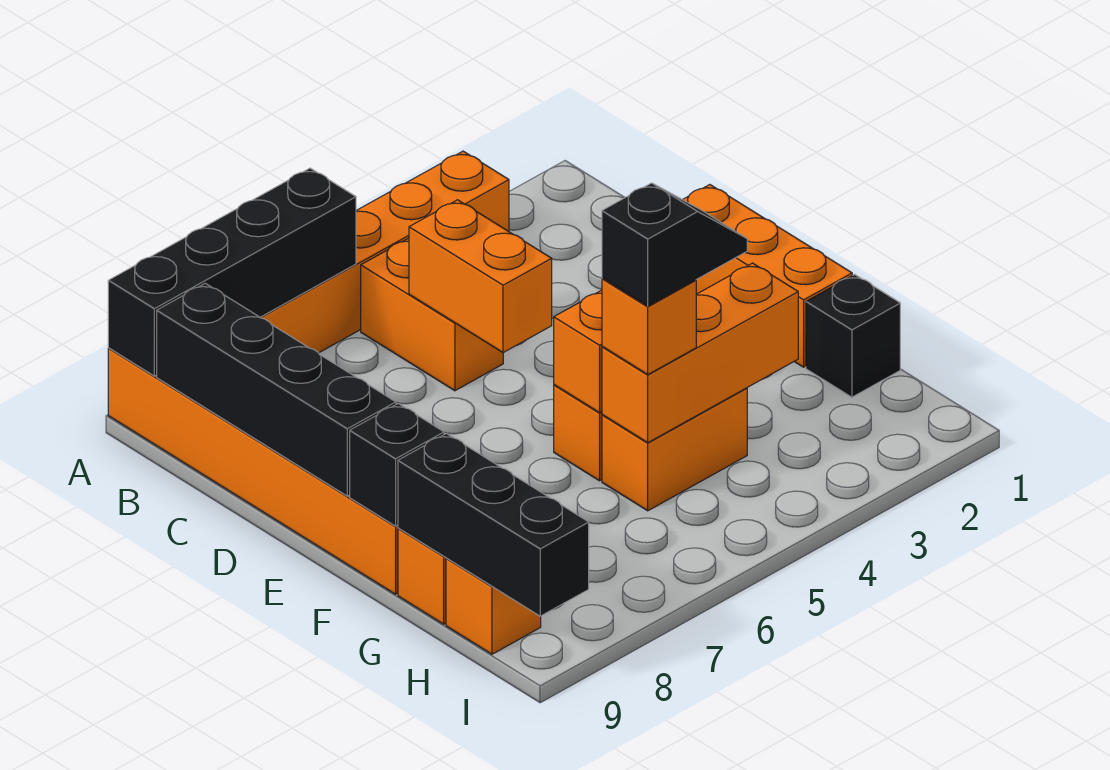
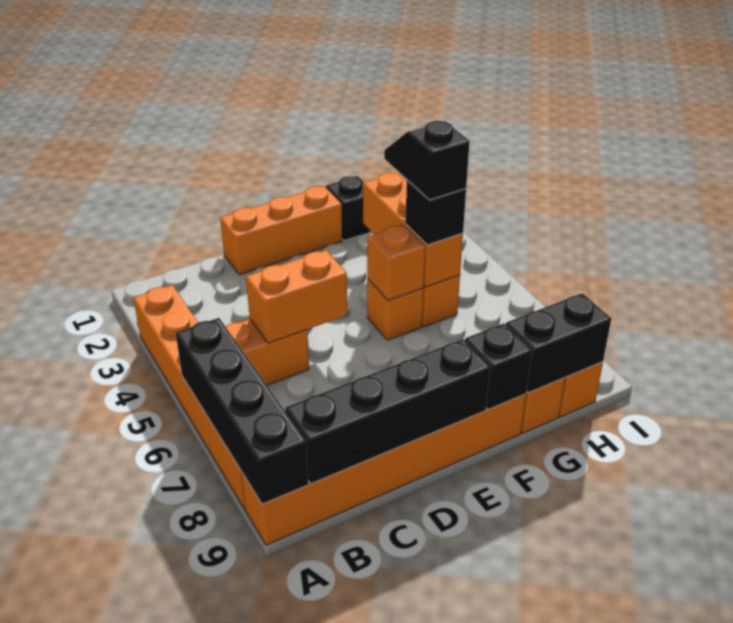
orange 1x1 brick [602,278,696,374] -> black 1x1 brick [405,180,466,245]
black 1x3 brick [398,433,589,616] -> black 1x2 brick [506,293,611,393]

